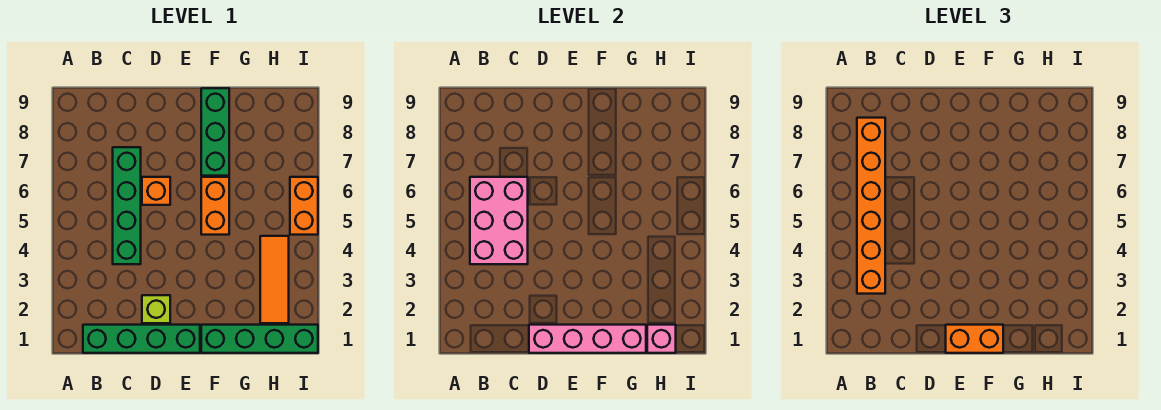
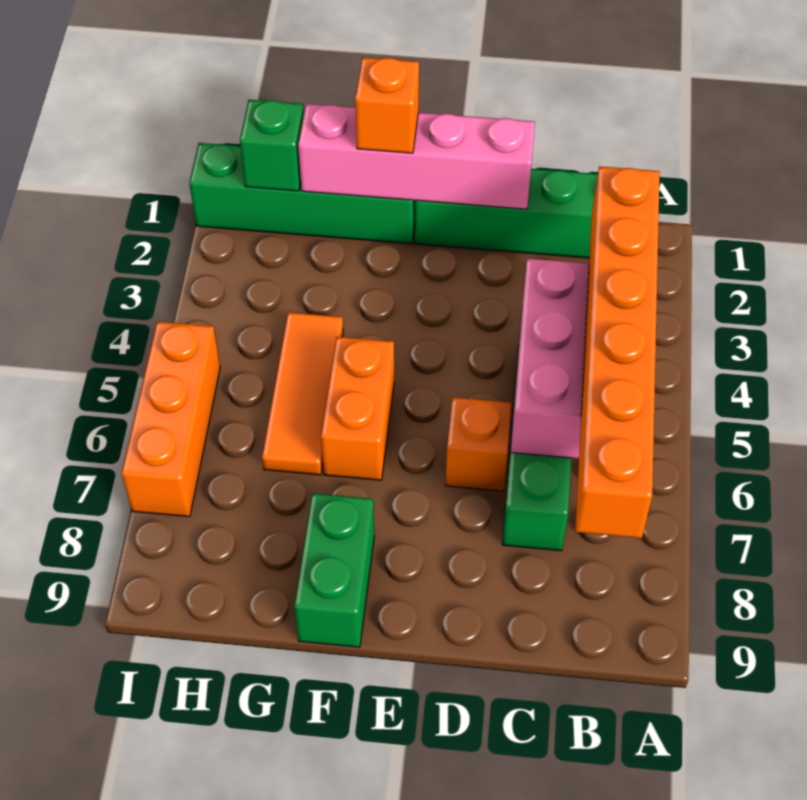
lime 1x1 brick [142,295,170,323] -> none
orange 1x2 brick [946,325,1003,353] -> orange 1x1 brick [355,57,419,153]
green 1x3 brick [201,88,229,176] -> green 1x2 brick [294,493,374,647]
pink 1x1 brick [647,325,676,353] -> green 1x1 brick [240,100,304,191]
orange 1x3 tile [260,236,289,323] -> orange 1x3 tile moved to [262,312,343,475]
orange 1x2 brick [290,177,318,235] -> orange 1x3 brick [121,322,220,517]

